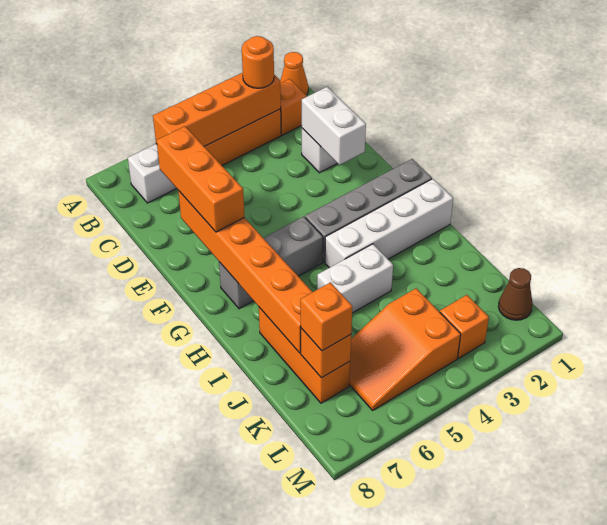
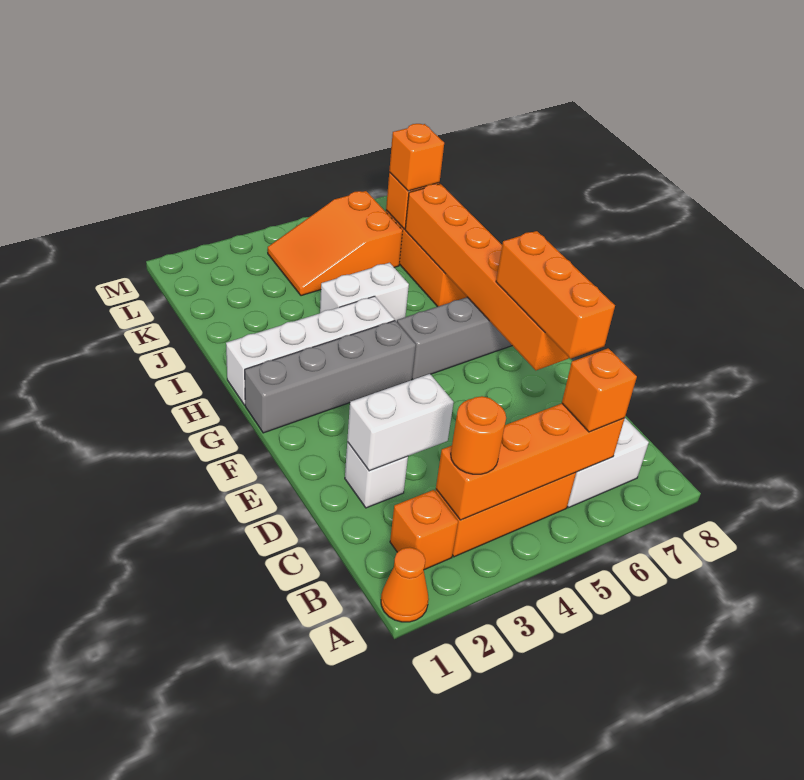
white 1x2 brick [302,87,366,165] -> white 1x2 brick turned to [347,374,454,471]
orange 2x3 slope [349,288,461,410] -> orange 2x3 slope turned to [268,191,403,296]
brown 1x1 cone [498,268,533,320] -> none
orange 1x1 brick [440,295,489,358] -> orange 1x1 brick moved to [562,348,637,432]

